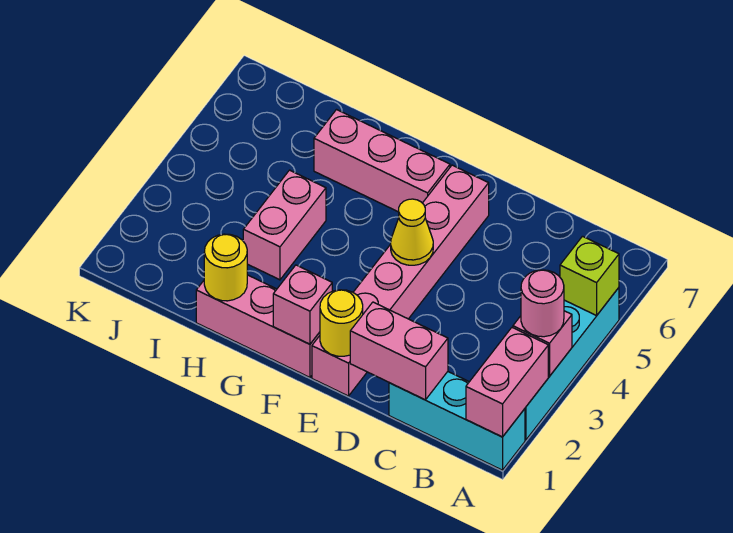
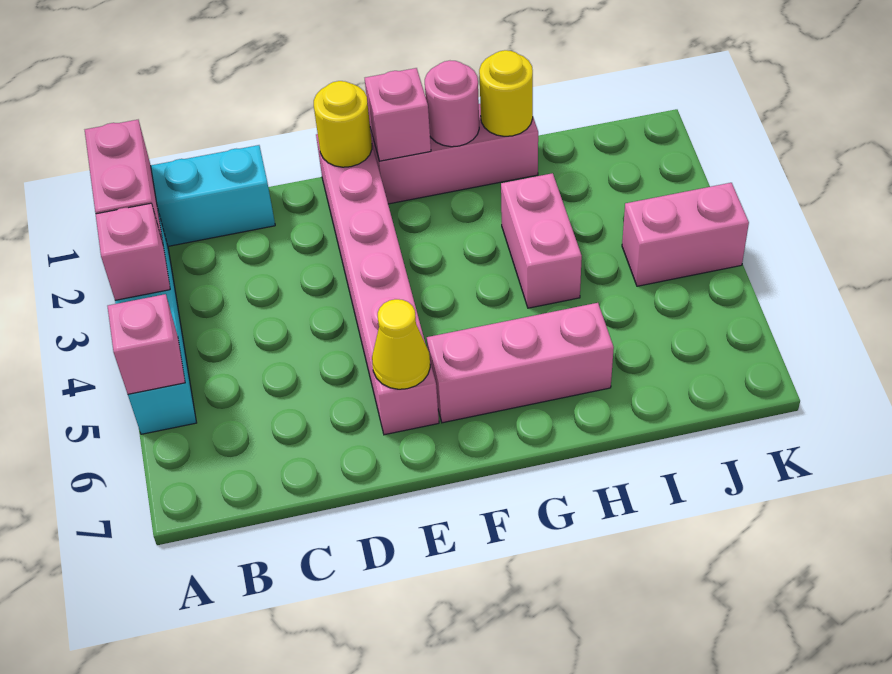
pink 1x1 round brick [521,270,564,337] -> pink 1x1 round brick moved to [425,61,479,147]
lime 1x1 brick [560,236,619,315] -> pink 1x1 brick [108,294,185,394]
pink 1x2 brick [350,302,448,400] -> pink 1x2 brick moved to [622,183,749,286]
yellow 1x1 cone [391,199,433,265] -> yellow 1x1 cone moved to [372,299,430,389]

